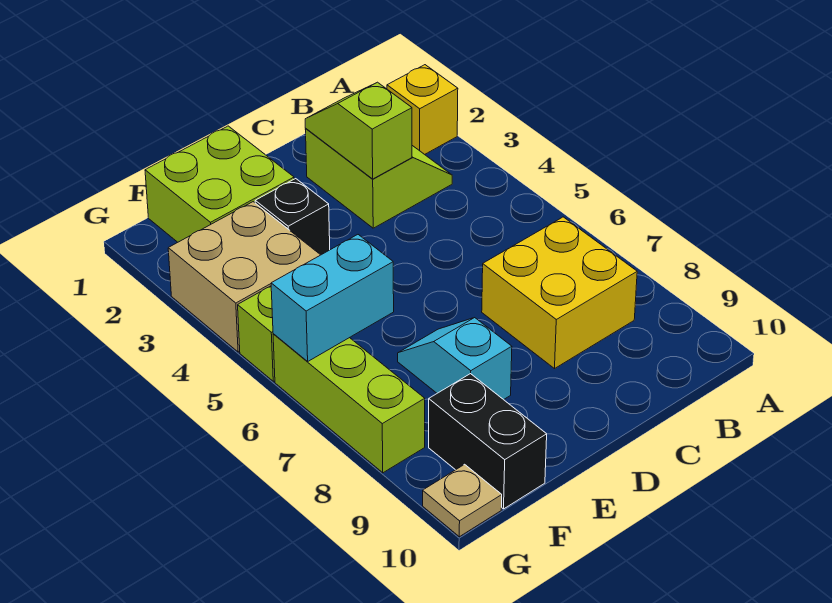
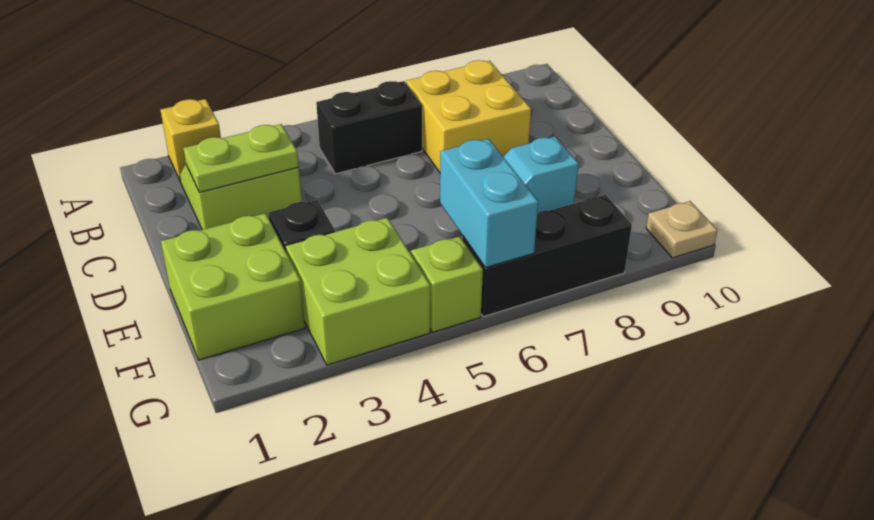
lime 1x2 slope [305,82,412,179] -> lime 1x2 plate [184,124,299,192]
tan 2x2 brick [168,202,320,352] -> lime 2x2 brick [286,218,430,365]
black 1x2 brick [429,374,547,509] -> black 1x2 brick moved to [316,81,422,174]
lime 1x3 brick [273,334,425,473] -> black 1x3 brick [462,195,632,317]

